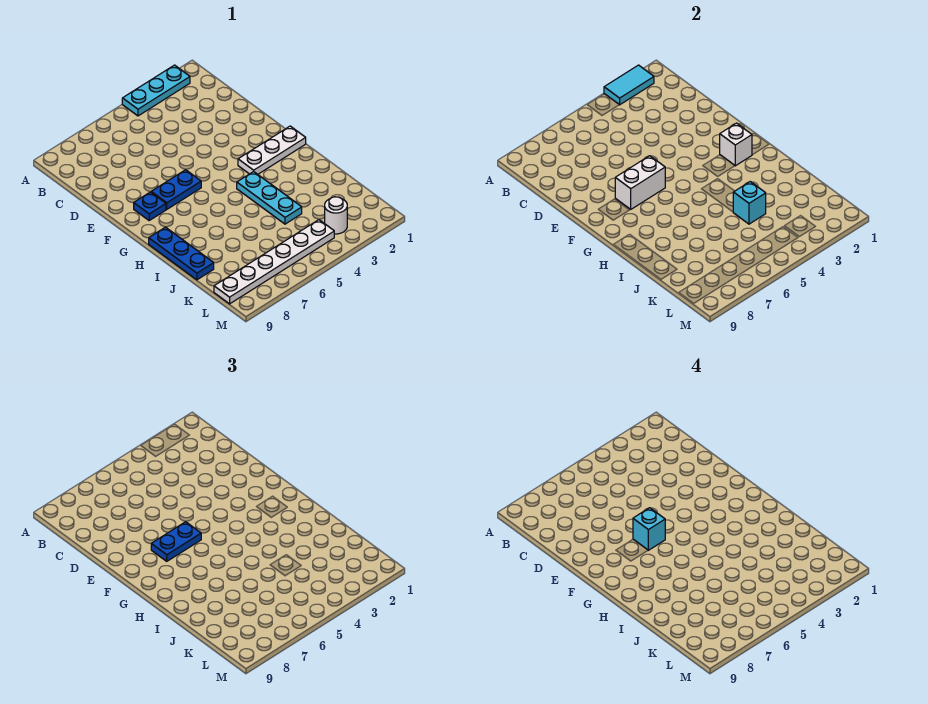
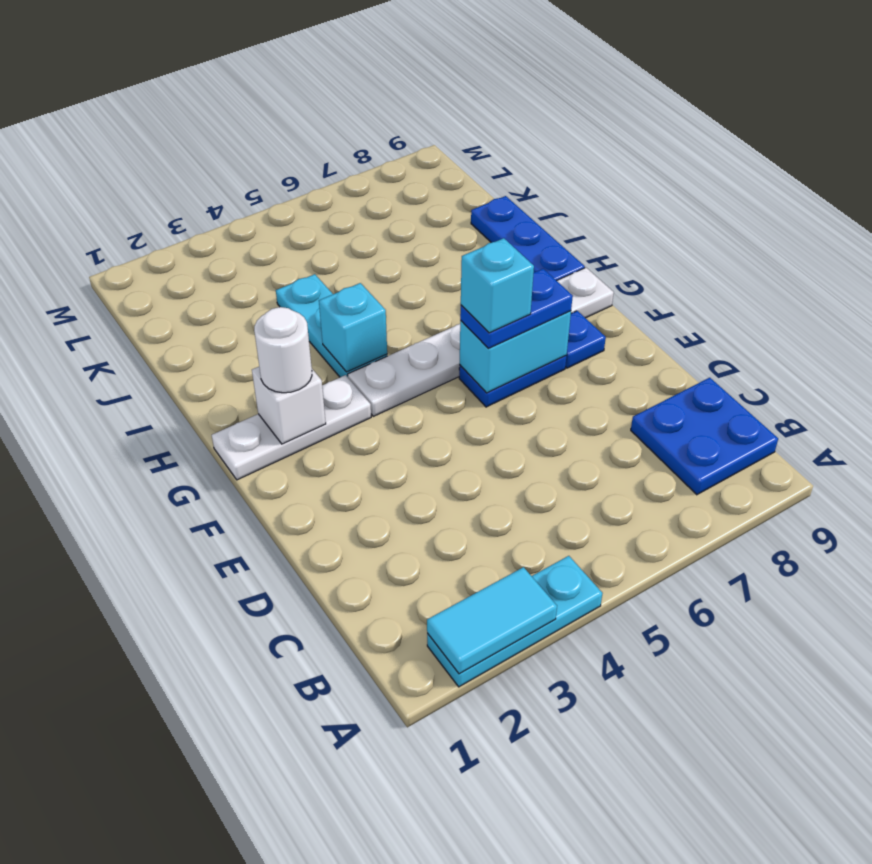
none -> blue 2x2 plate [631,378,778,495]
white 1x2 brick [615,156,665,209] -> cyan 1x2 brick [460,311,571,393]
cyan 1x1 brick [733,182,766,224] -> cyan 1x1 brick moved to [319,283,387,372]
white 1x1 round brick [325,197,347,234] -> white 1x1 round brick moved to [254,307,312,393]
white 1x6 plate [214,220,334,304] -> white 1x6 plate moved to [348,268,614,416]

